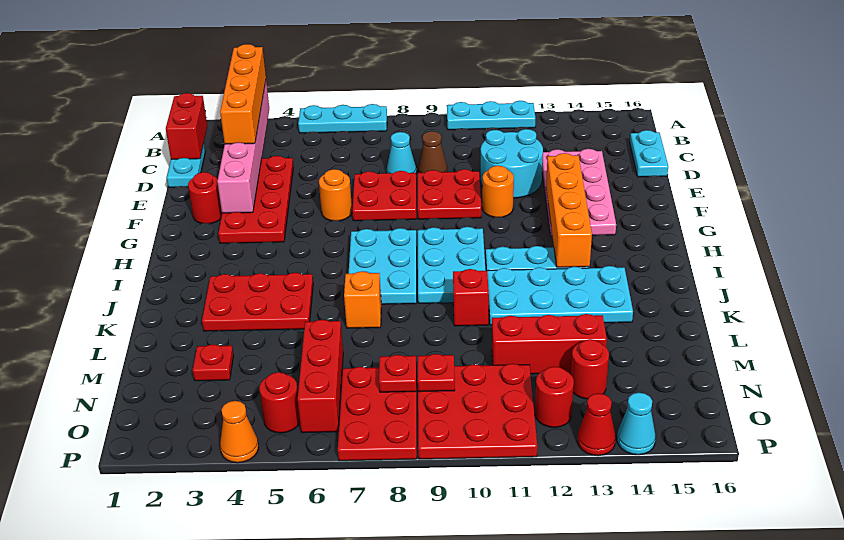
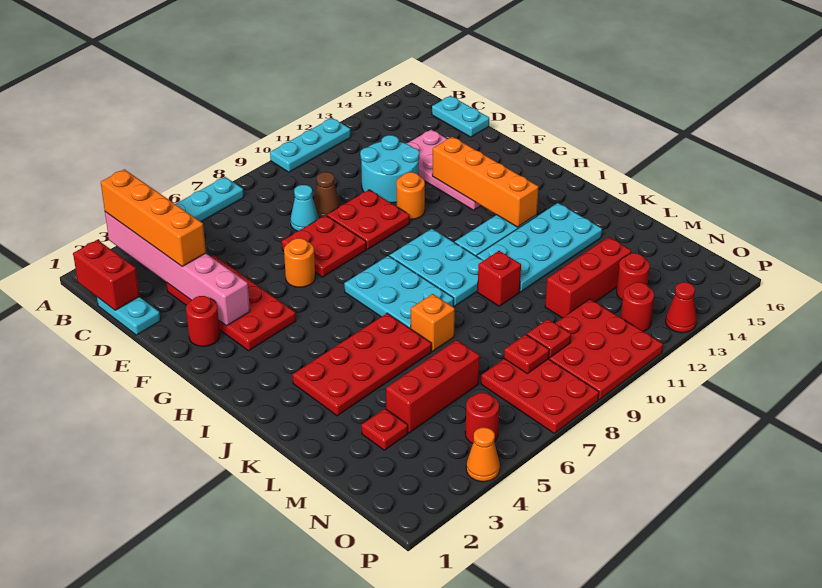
red 2x3 plate [202,273,313,331] -> red 2x4 plate [293,313,432,416]
red 1x3 brick [298,320,343,433] -> red 1x3 brick turned to [386,340,480,433]
cyan 1x1 cone [617,393,655,455] -> none

